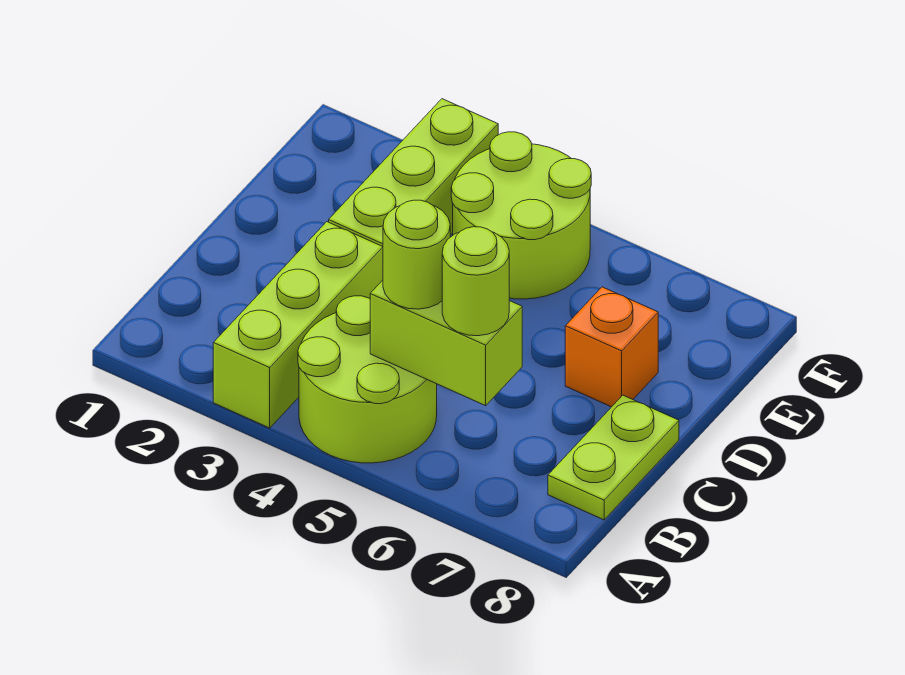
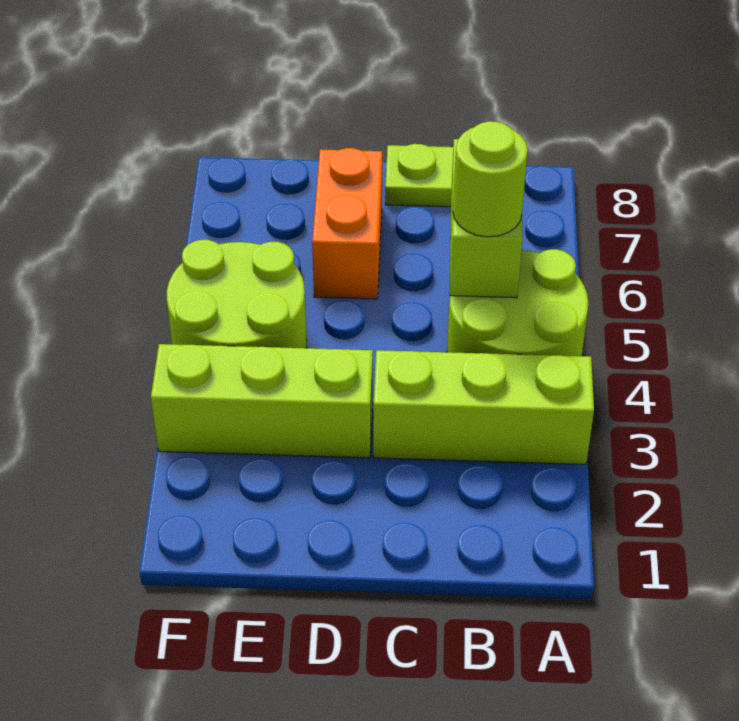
lime 1x1 round brick [442,227,509,336] -> none
orange 1x1 brick [565,287,658,407] -> orange 1x2 brick [312,148,382,299]

